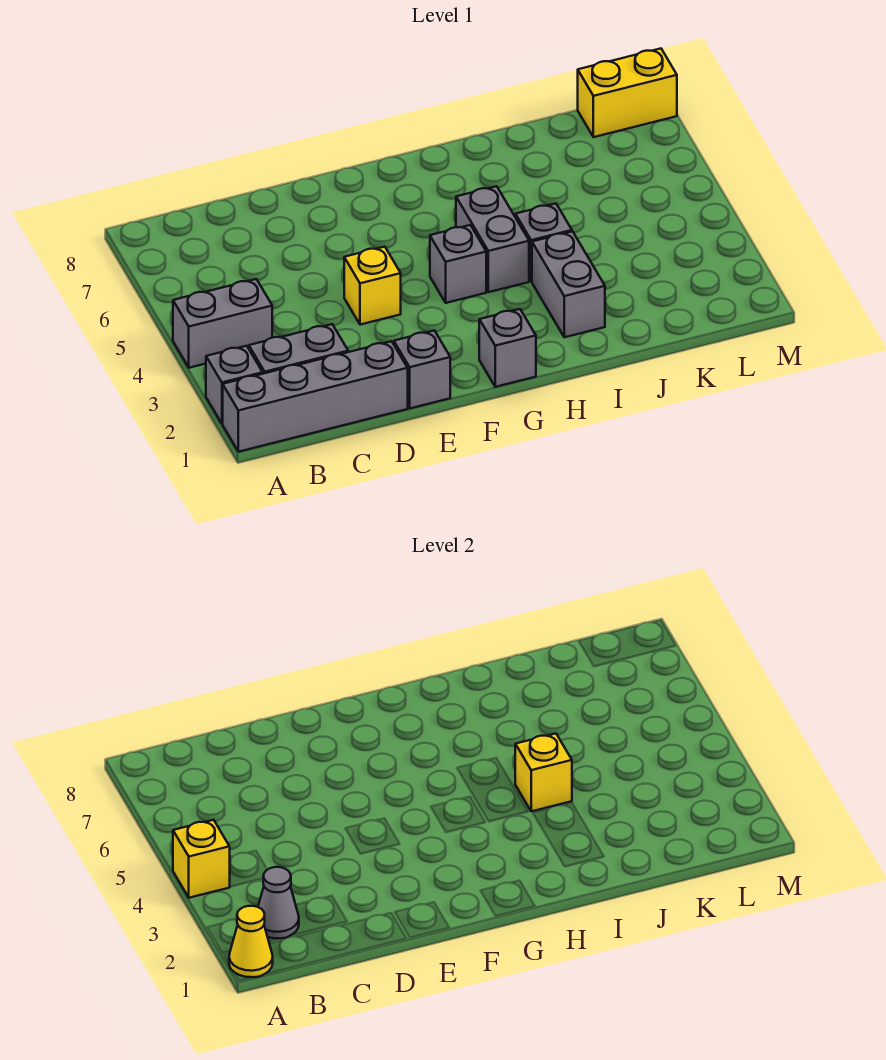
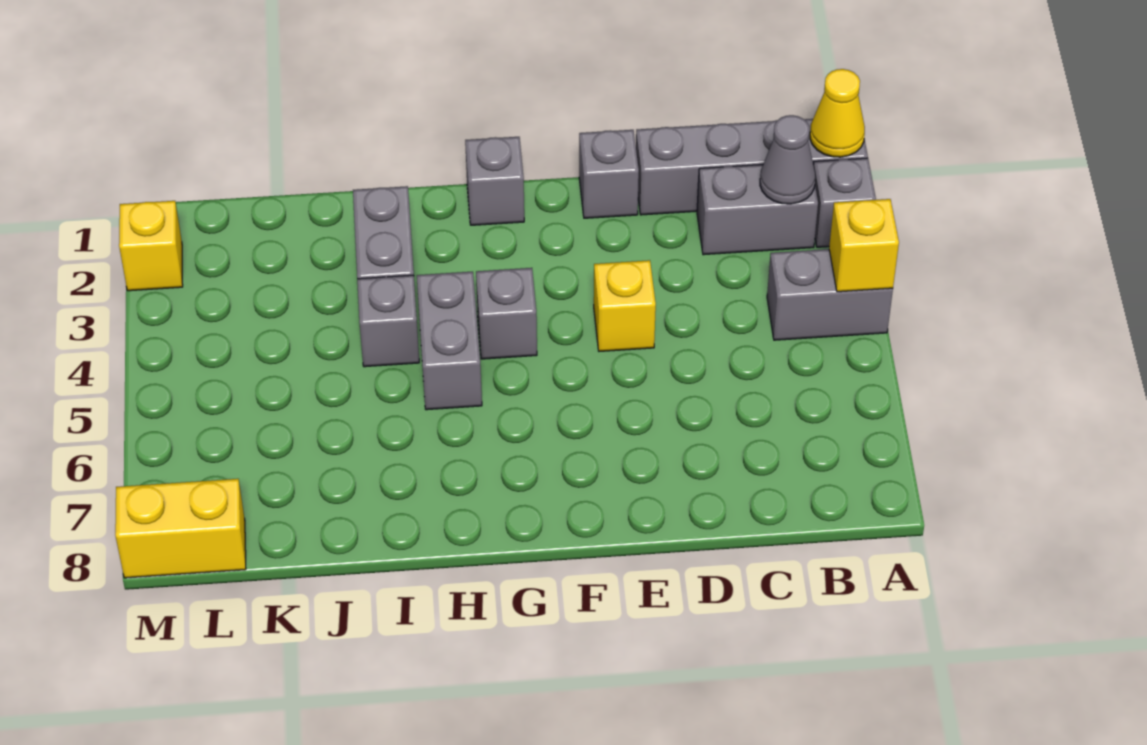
yellow 1x1 brick [515,734,572,811] -> yellow 1x1 brick moved to [119,201,183,291]

